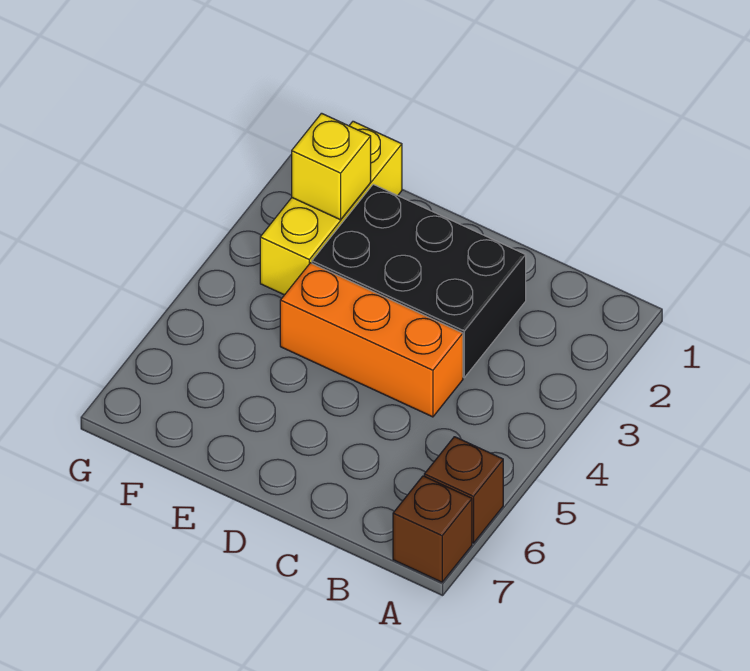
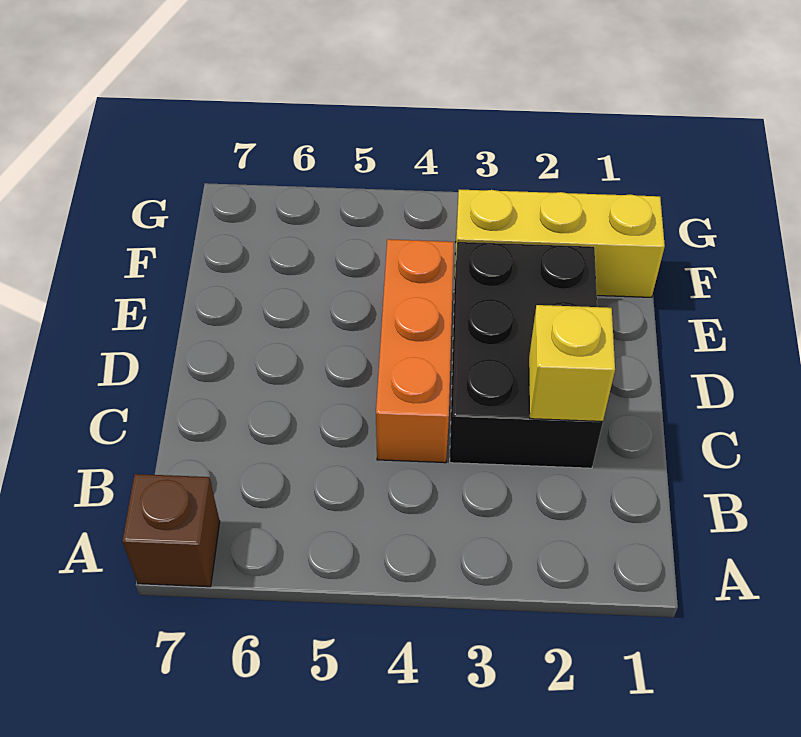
brown 1x1 brick [424,437,503,543] -> none
yellow 1x1 brick [292,113,371,220] -> yellow 1x1 brick moved to [529,305,615,421]

